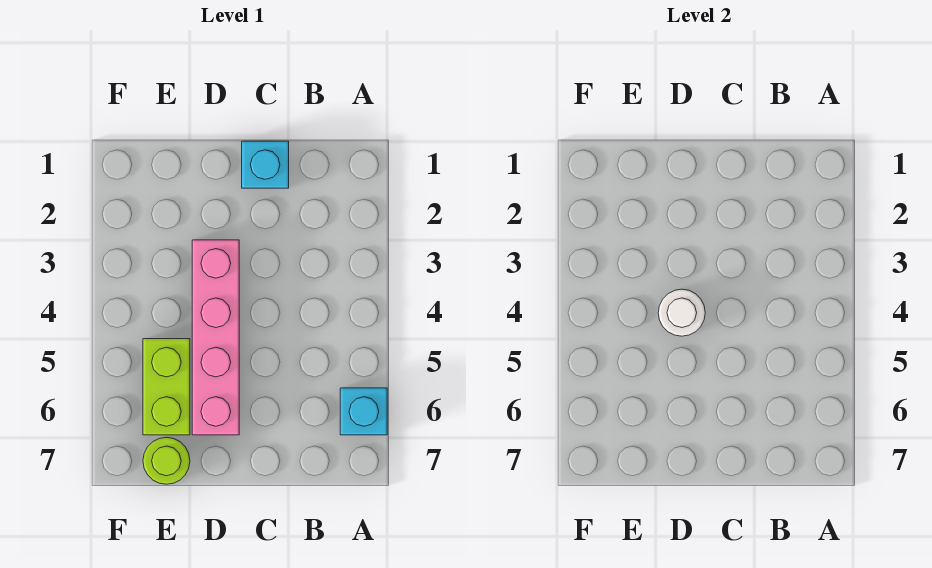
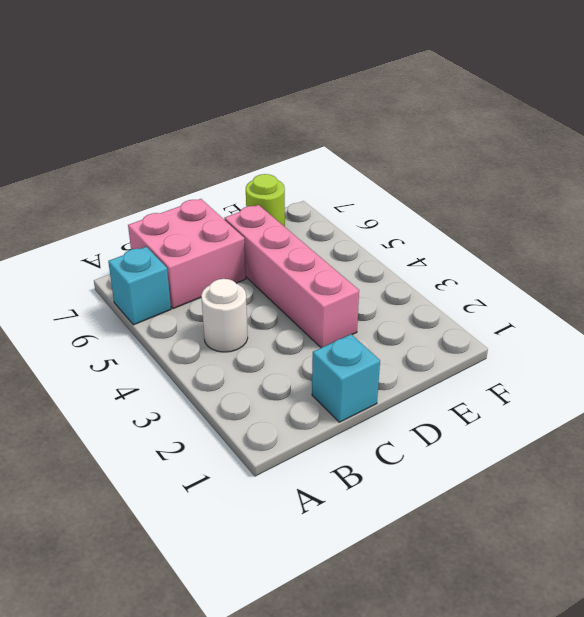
none -> pink 2x2 brick [128,199,246,309]
white 1x1 round brick [658,289,705,336] -> white 1x1 round brick moved to [201,279,248,352]
lime 1x2 brick [143,339,190,435] -> none

